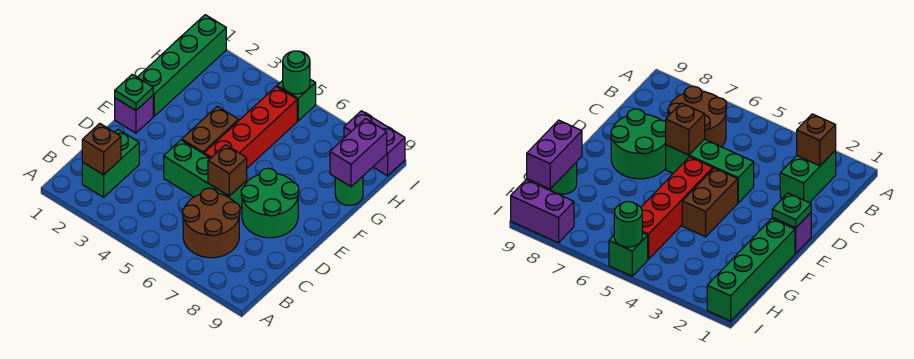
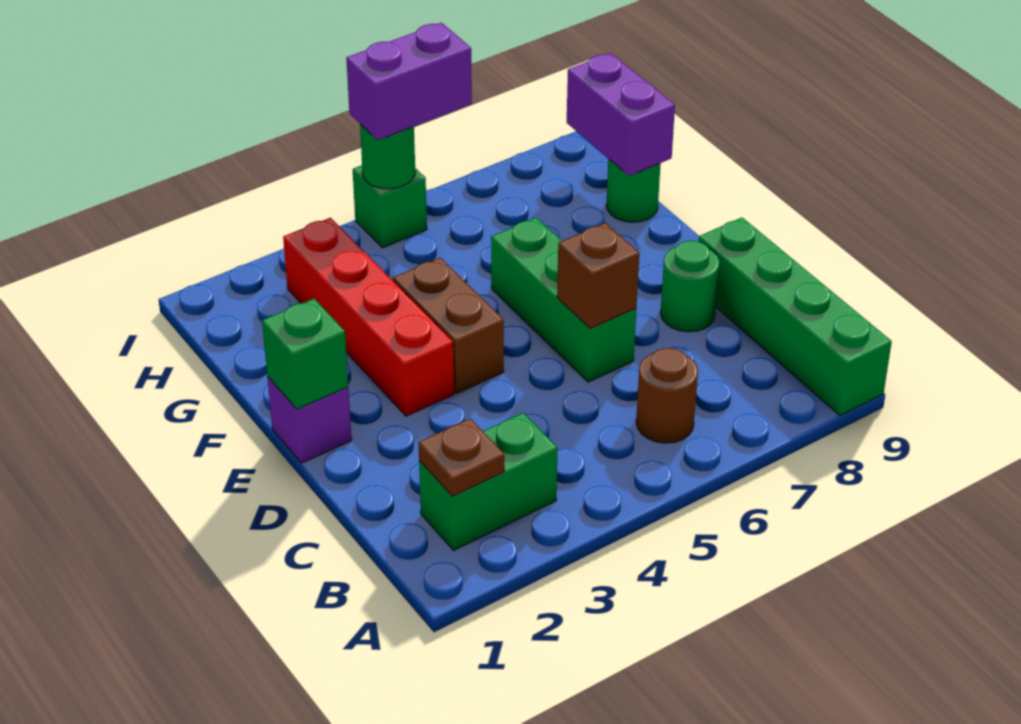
green 1x2 brick [82,129,139,197] -> green 1x2 brick turned to [419,413,558,550]
brown 1x1 brick [82,124,121,175] -> brown 1x1 plate [418,419,504,496]
brown 2x2 round brick [182,188,240,258] -> brown 1x1 round brick [636,348,698,443]
green 1x3 brick [164,140,247,209] -> green 1x3 brick turned to [491,218,636,382]
green 2x2 round brick [241,168,299,238] -> green 1x1 round brick [661,241,719,332]
green 1x1 plate [115,74,153,110] -> green 1x1 brick [262,299,348,409]
red 1x4 brick [204,86,297,168] -> red 1x4 brick moved to [283,218,454,416]
green 1x4 brick [137,15,226,116] -> green 1x4 brick moved to [699,218,892,416]
purple 1x2 brick [344,111,405,176] -> purple 1x2 brick moved to [346,23,472,140]

